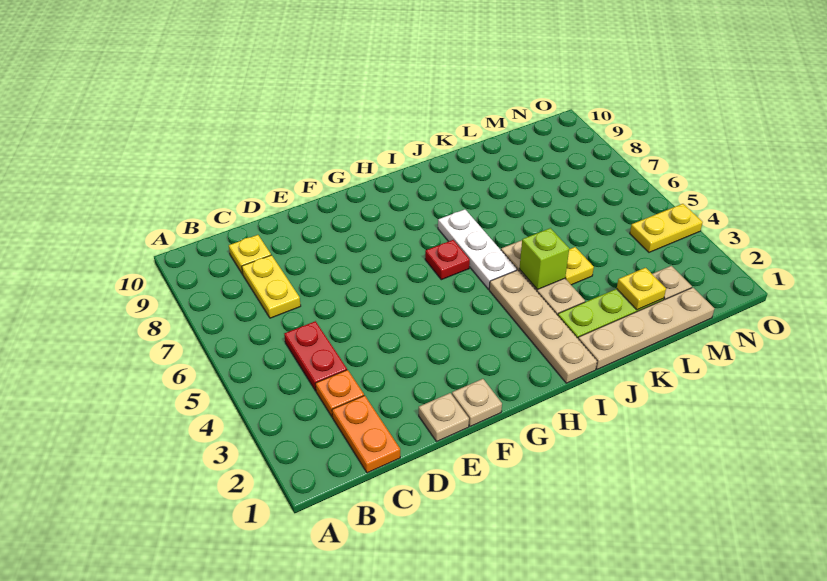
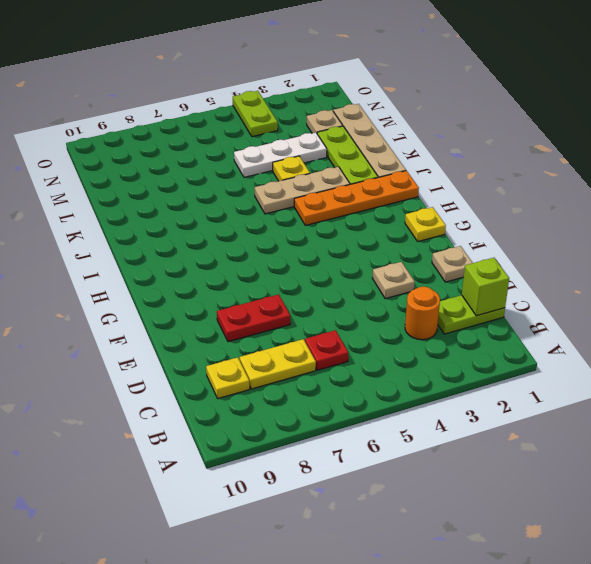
orange 1x2 plate [332,396,400,473] -> lime 1x2 plate [438,295,505,334]
orange 1x1 plate [315,370,364,417] -> orange 1x1 round brick [405,287,440,340]
red 1x2 plate [284,321,347,391] -> red 1x2 plate moved to [217,294,290,342]
tan 1x1 plate [452,379,502,426] -> tan 1x1 plate moved to [372,262,415,299]
red 1x1 plate [425,240,470,280] -> red 1x1 plate moved to [305,330,348,370]
tan 1x4 plate [489,270,597,383] -> orange 1x4 plate [294,171,419,225]
white 1x3 plate [438,209,517,289] -> white 1x3 plate moved to [234,133,327,177]
lime 1x1 brick [519,228,569,290] -> lime 1x1 brick moved to [462,258,509,316]
yellow 1x1 plate [617,268,666,310] -> yellow 1x1 plate moved to [405,207,446,241]
yellow 1x2 plate [630,204,703,252] -> lime 1x2 plate [233,91,278,137]

